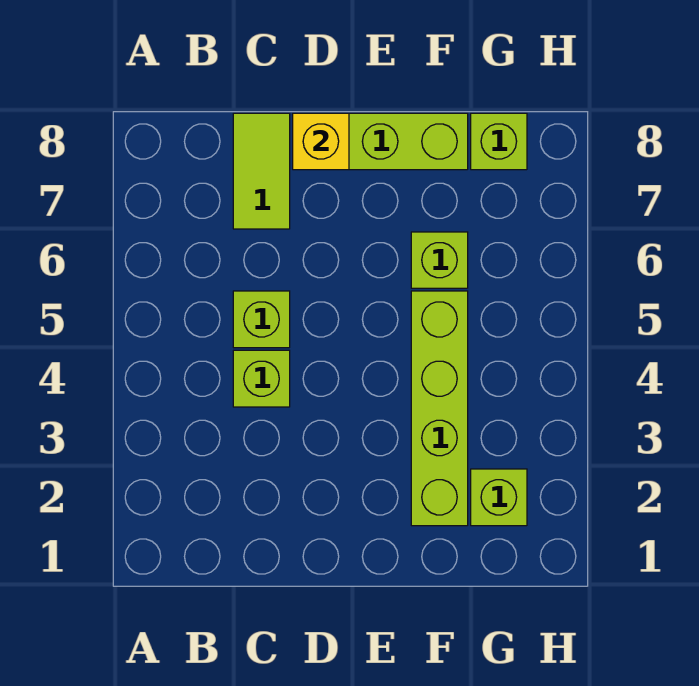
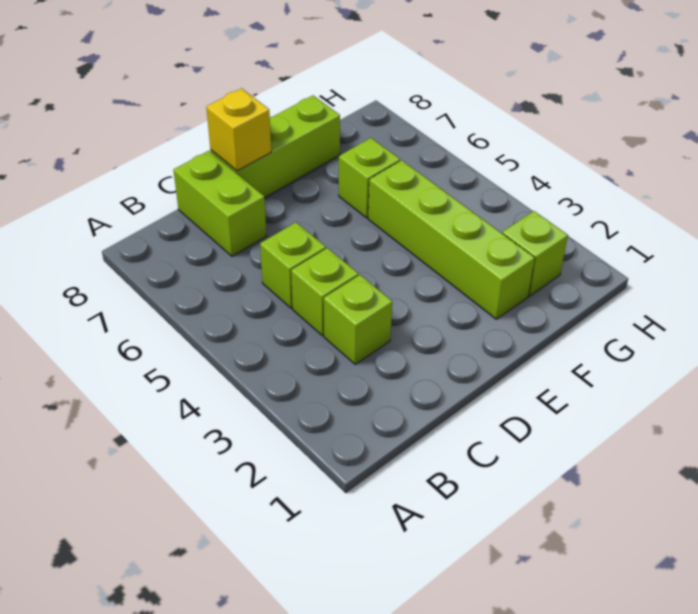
lime 1x2 tile [233,113,290,229] -> lime 1x2 brick [173,151,266,256]
lime 1x1 brick [471,113,527,170] -> lime 1x1 brick moved to [324,275,392,364]

